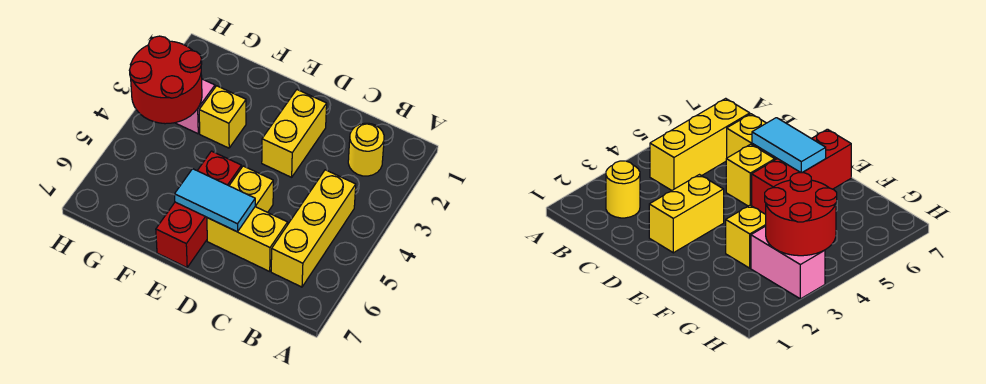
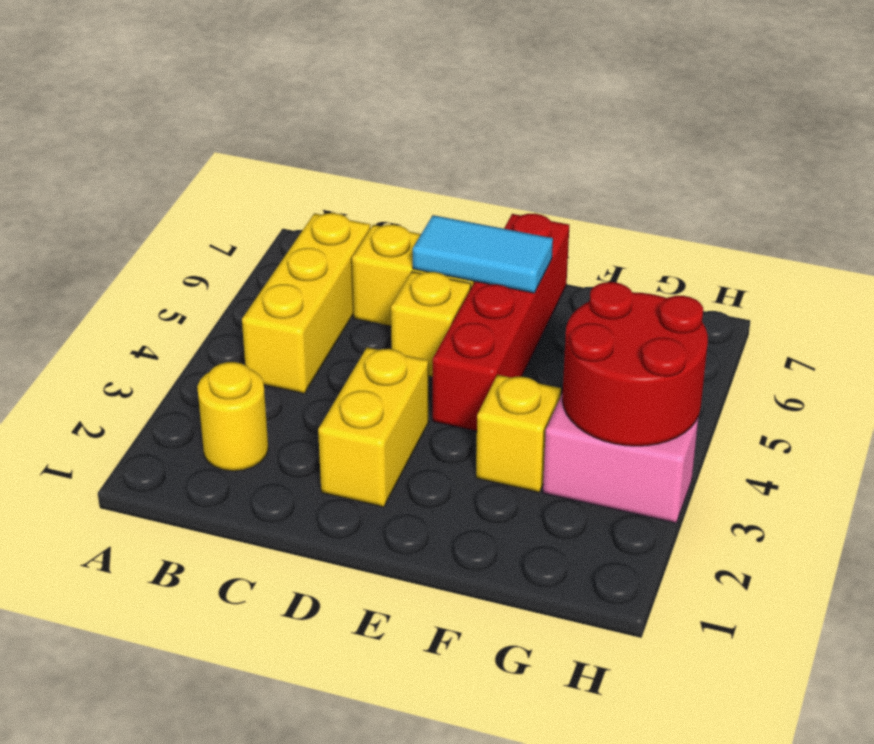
red 1x3 brick [156,151,242,267] -> red 1x4 brick [433,214,569,431]

